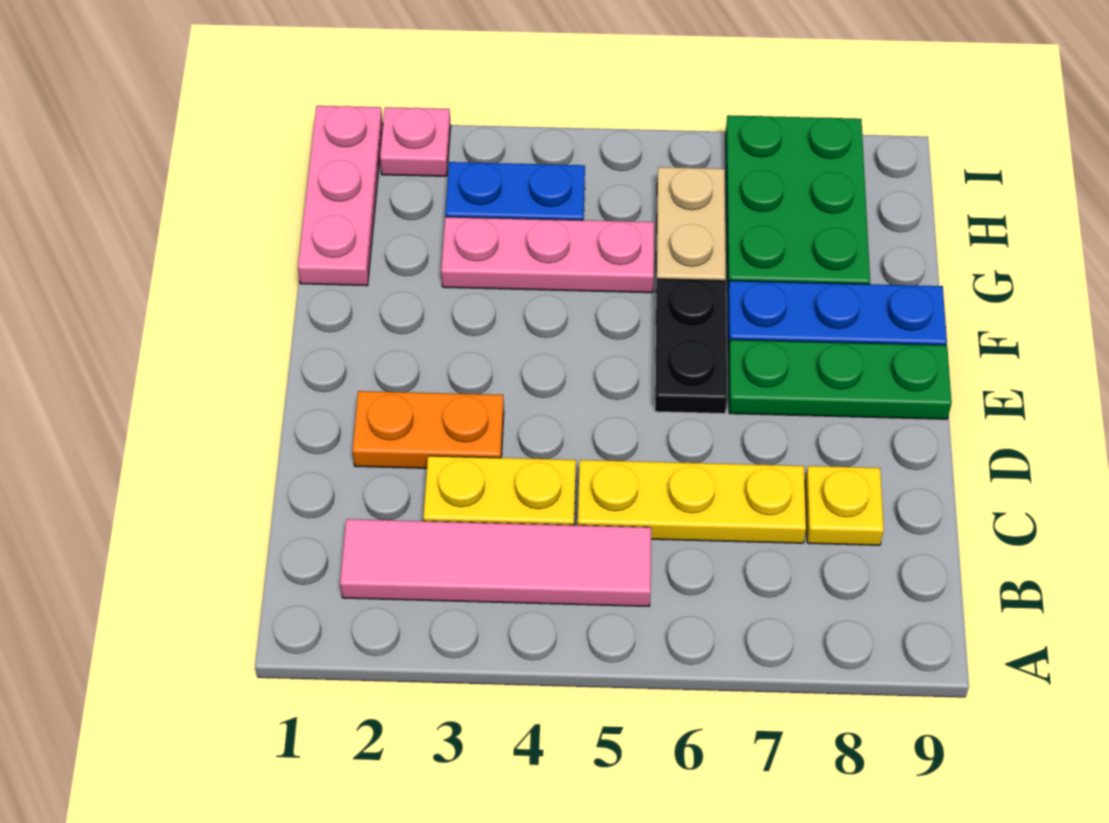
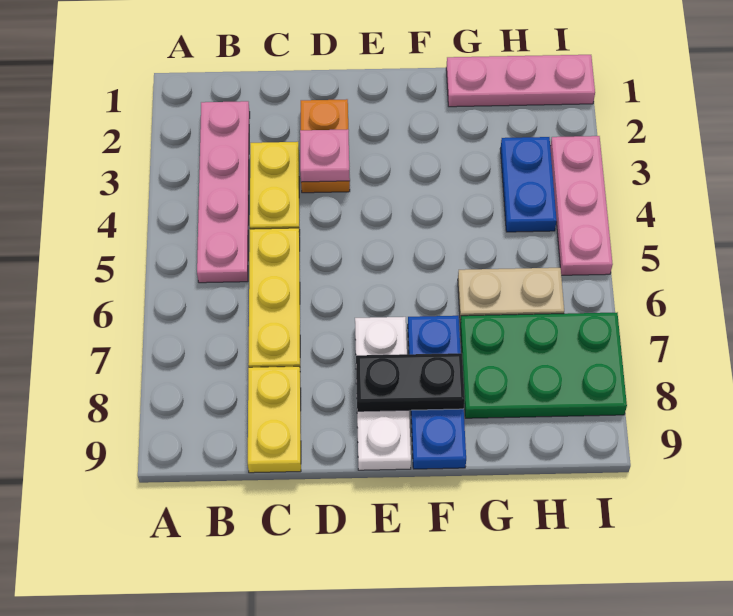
pink 1x4 tile [340,519,651,607] -> pink 1x4 plate [197,101,250,283]
yellow 1x1 plate [805,466,884,545] -> yellow 1x2 plate [248,366,301,473]
black 1x2 plate [655,279,727,414] -> black 1x2 plate moved to [356,353,465,411]
green 1x3 plate [728,340,952,419] -> white 1x3 plate [355,317,411,470]
pink 1x3 plate [441,217,654,293] -> pink 1x3 plate moved to [550,136,613,275]
pink 1x1 plate [380,107,451,176] -> pink 1x1 plate moved to [300,129,350,182]

